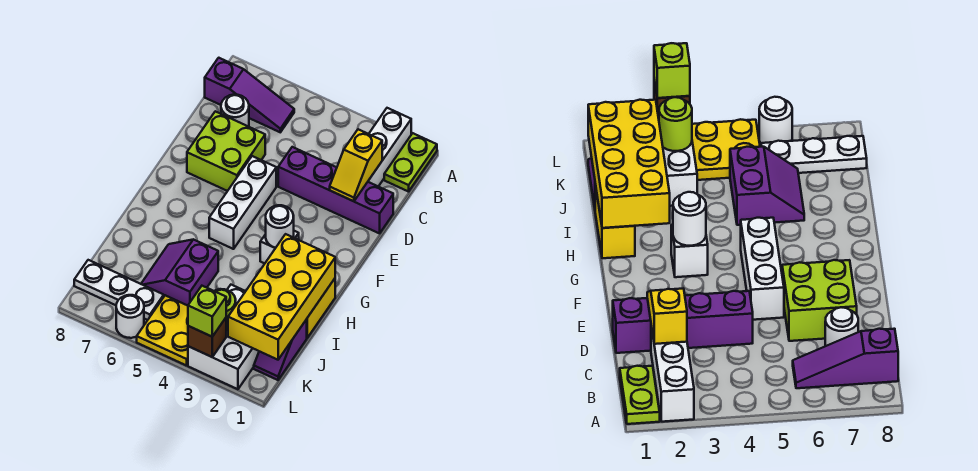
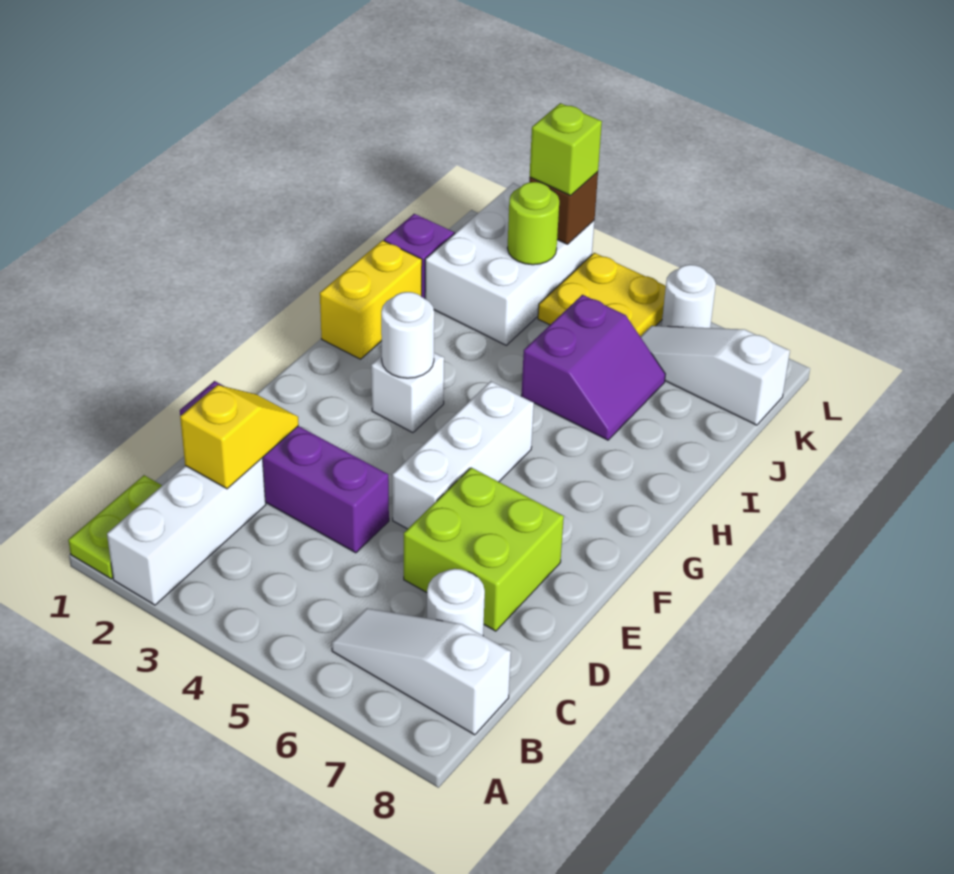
purple 1x3 slope [205,58,294,132] -> white 1x3 slope [332,608,511,735]
yellow 2x4 brick [228,234,335,360] -> none
white 1x3 plate [74,260,164,320] -> white 1x3 slope [641,326,790,425]

